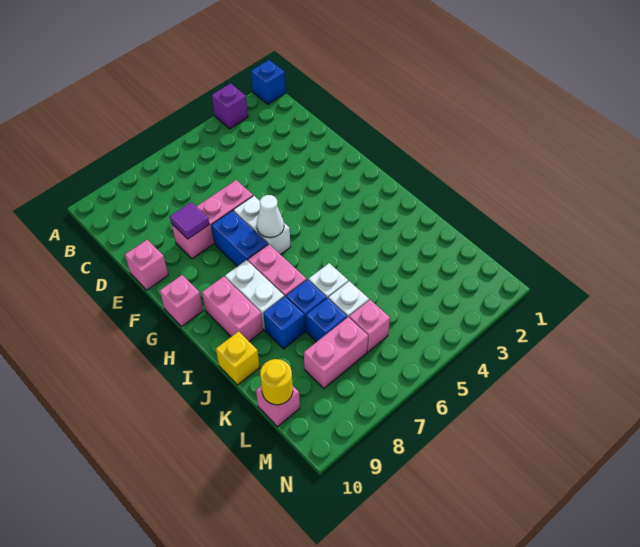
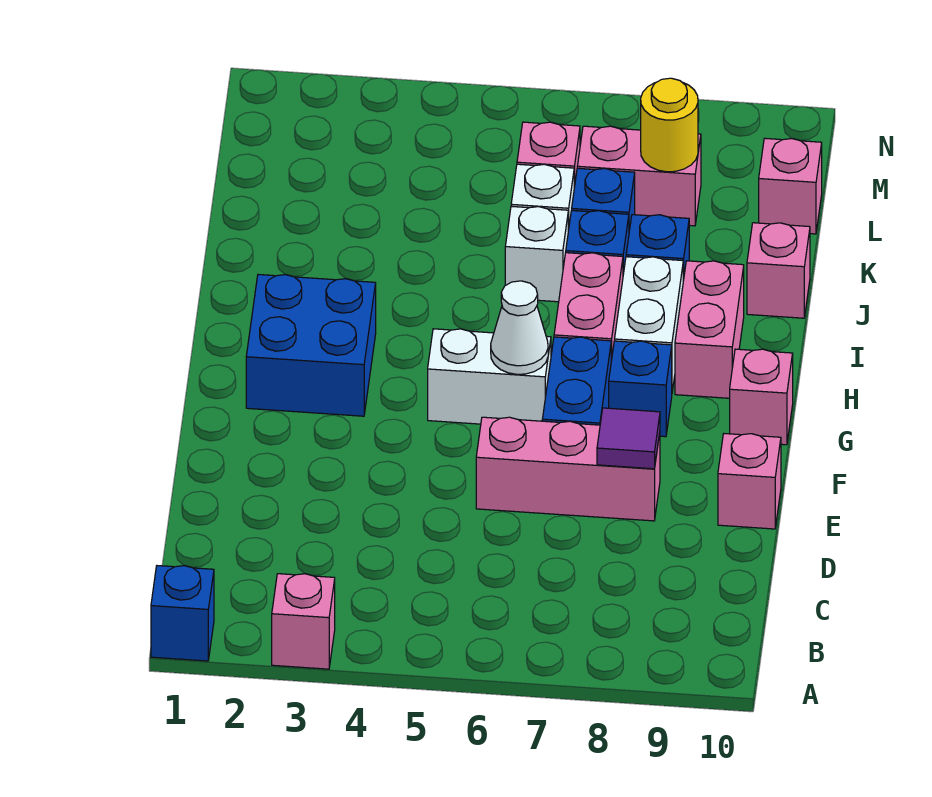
purple 1x1 brick [212,83,248,129] -> pink 1x1 brick [272,574,335,669]
white 1x2 brick [233,196,291,255] -> white 1x2 brick turned to [428,329,551,424]
none -> blue 2x2 brick [246,275,376,416]
none -> blue 1x1 brick [609,341,672,437]
yellow 1x1 brick [216,331,260,385] -> pink 1x1 brick [747,223,810,318]
yellow 1x1 round brick [260,359,293,405] -> yellow 1x1 round brick moved to [641,78,698,172]

